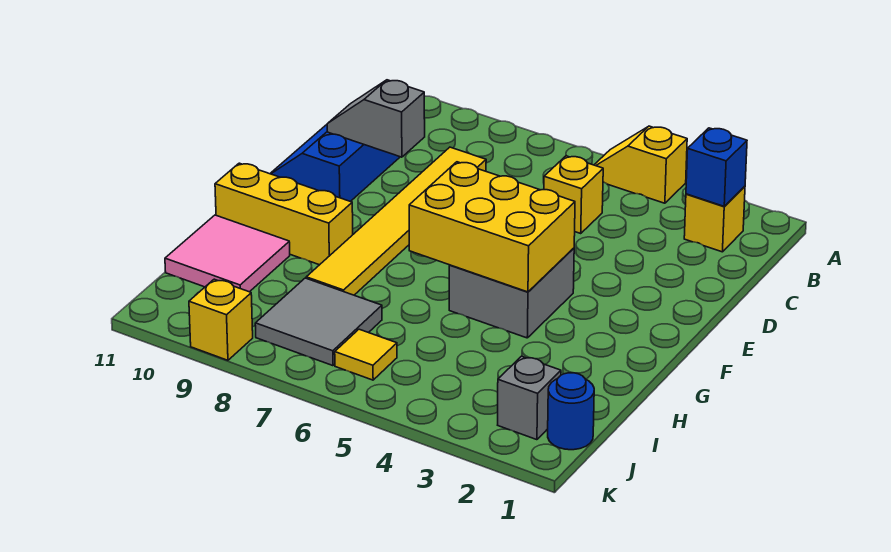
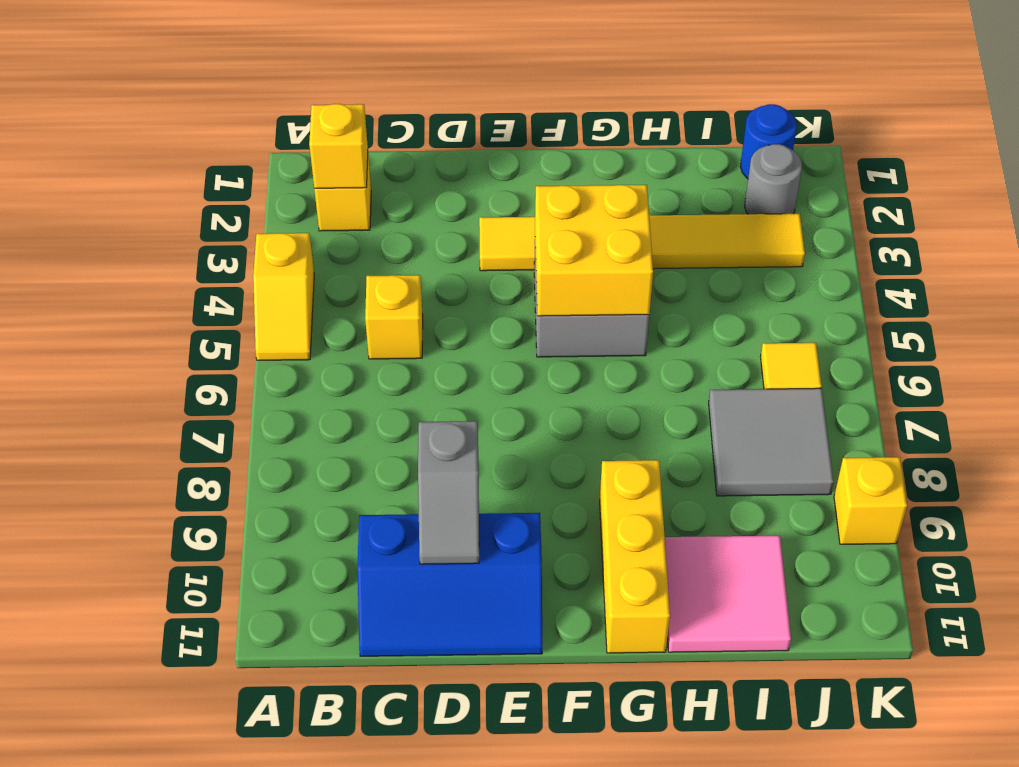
blue 1x1 brick [686,128,747,206] -> yellow 1x1 brick [309,104,368,188]
yellow 1x6 tile [306,147,486,295] -> yellow 1x6 tile moved to [479,214,805,271]
yellow 2x3 brick [409,162,575,292] -> yellow 2x2 brick [535,185,653,316]
grey 1x1 brick [498,356,561,440] -> grey 1x1 round brick [745,144,802,214]

